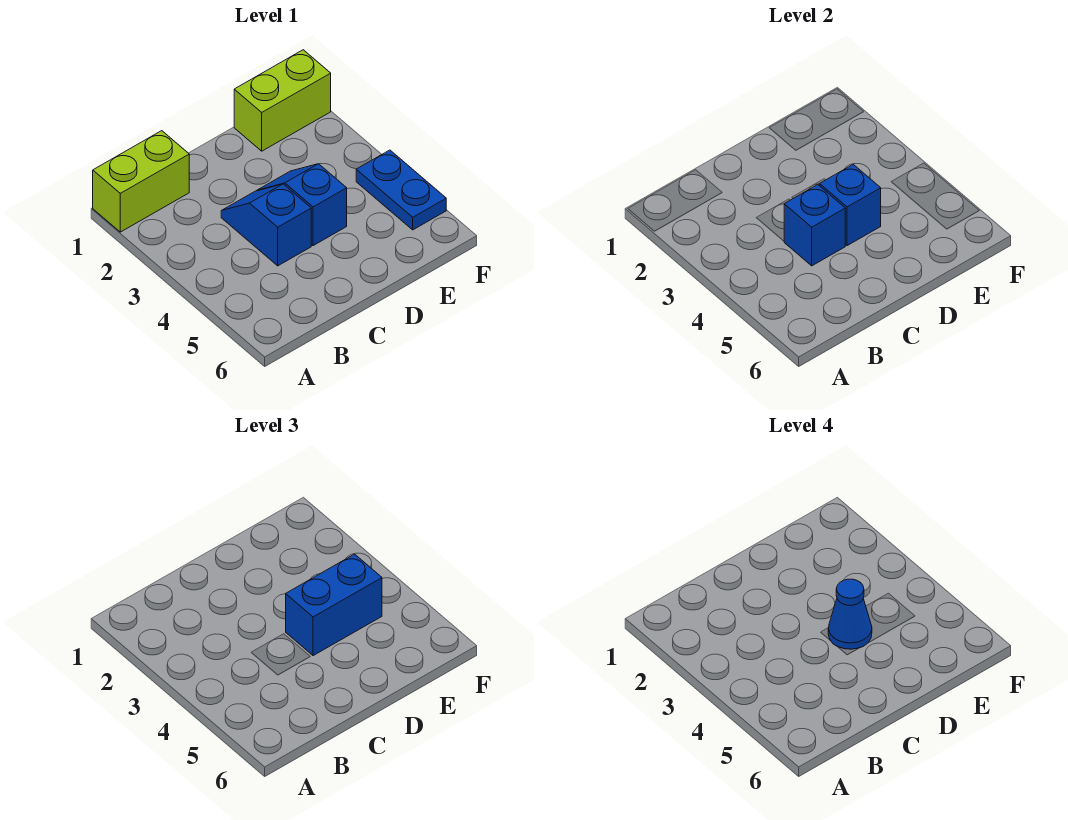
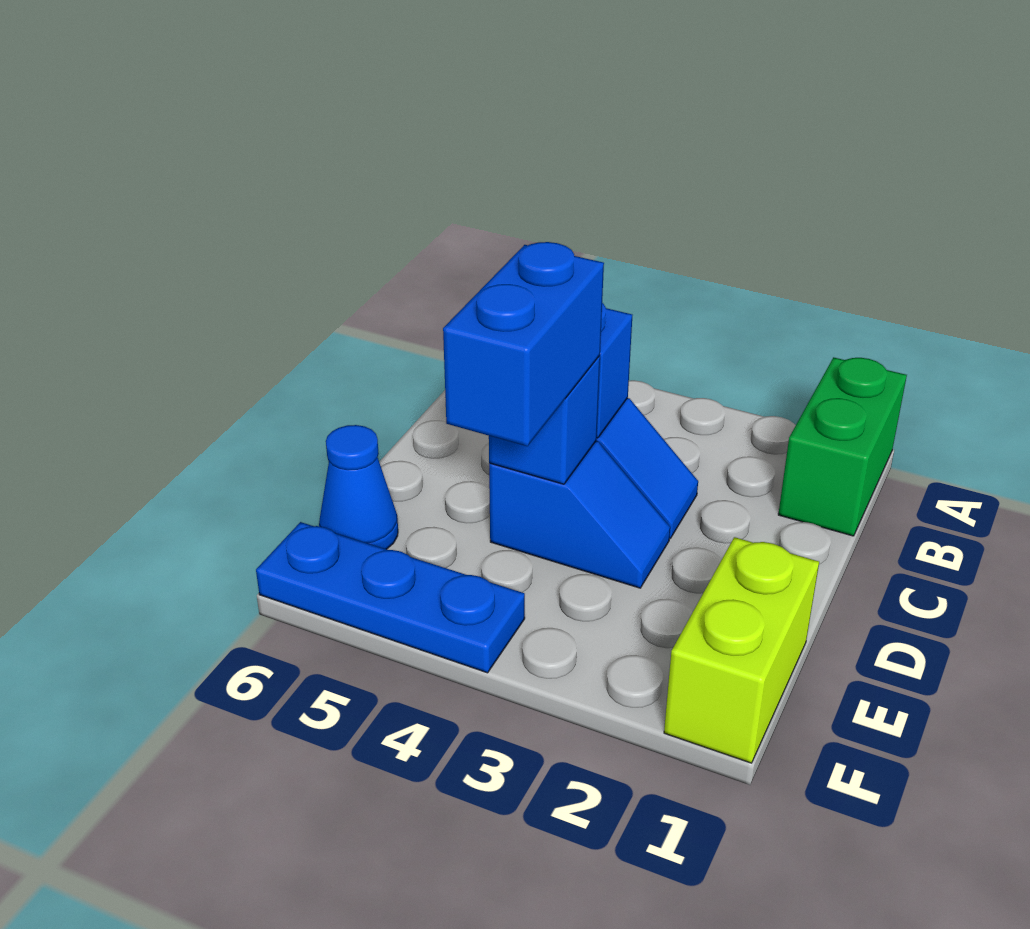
lime 1x2 brick [93,131,189,232] -> green 1x2 brick [778,357,907,536]
blue 1x1 cone [828,579,872,649] -> blue 1x1 cone moved to [319,425,398,549]
blue 1x2 plate [356,150,446,230] -> blue 1x3 plate [256,522,525,673]

